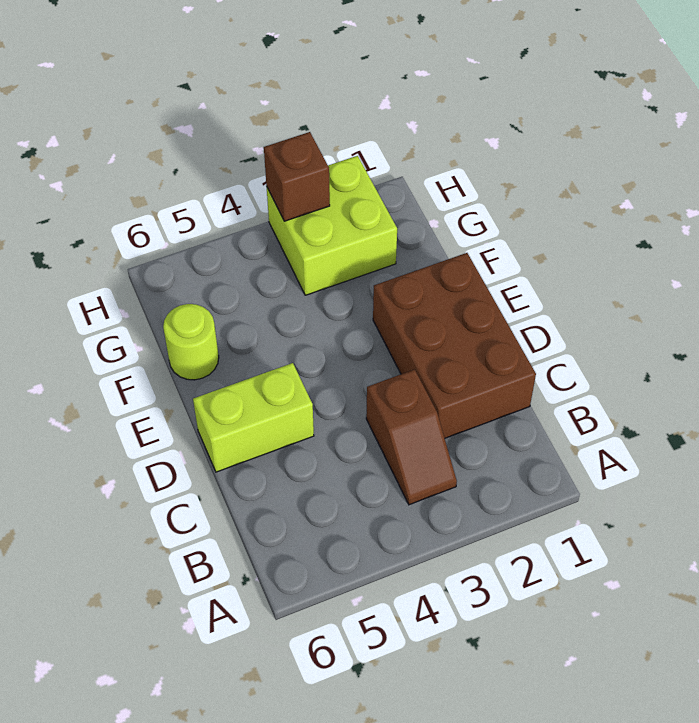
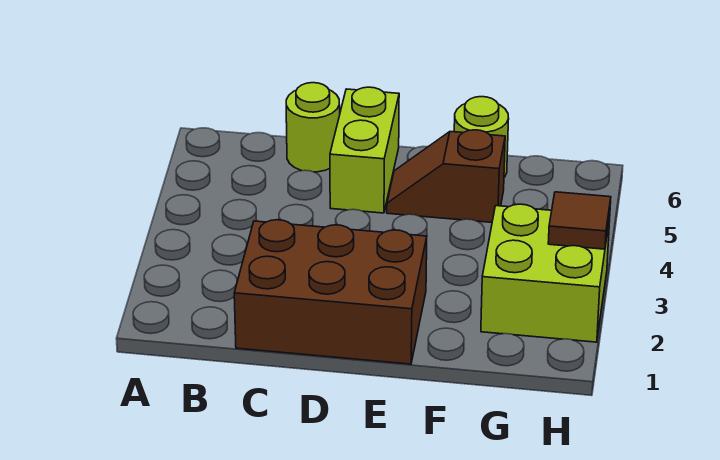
brown 1x2 slope [366,369,457,505] -> brown 1x2 slope moved to [387,130,505,222]
none -> lime 1x1 round brick [286,83,340,172]
brown 1x1 brick [264,132,330,221] -> brown 1x1 tile [548,192,611,249]

